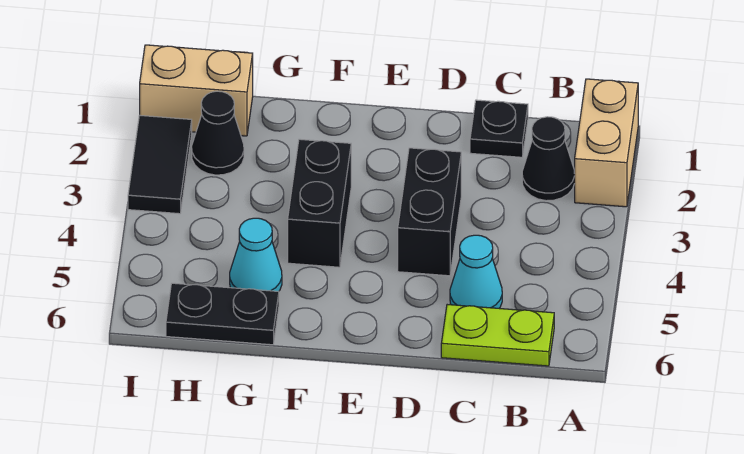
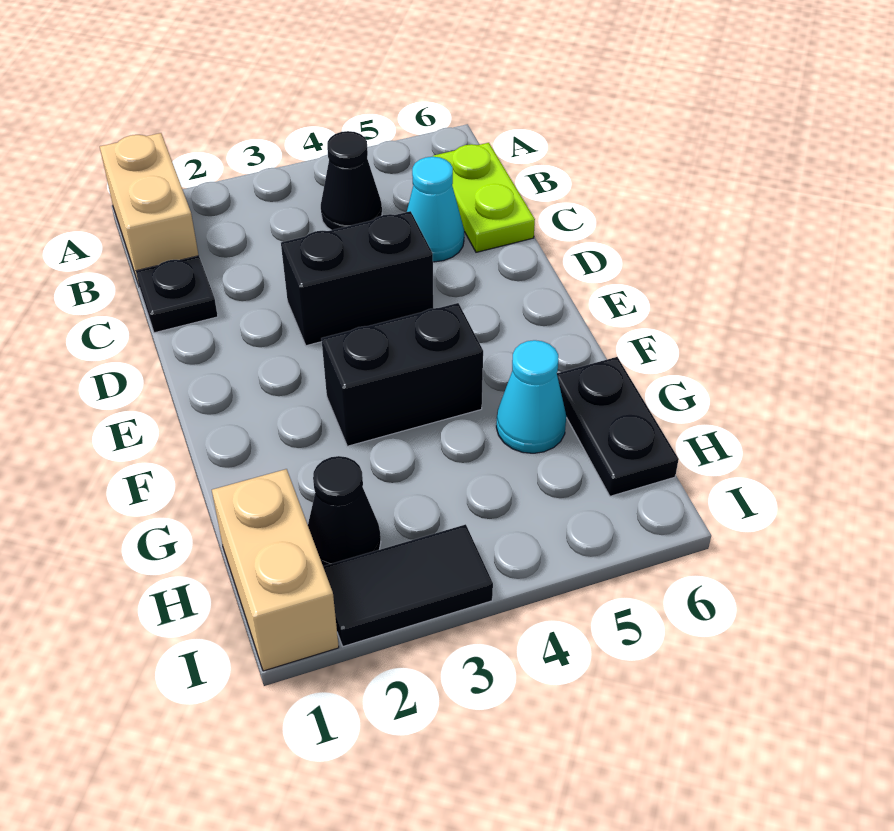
tan 1x2 brick [575,79,638,207] -> tan 1x2 brick turned to [100,133,199,285]
black 1x1 cone [522,117,575,201] -> black 1x1 cone moved to [321,131,382,230]

